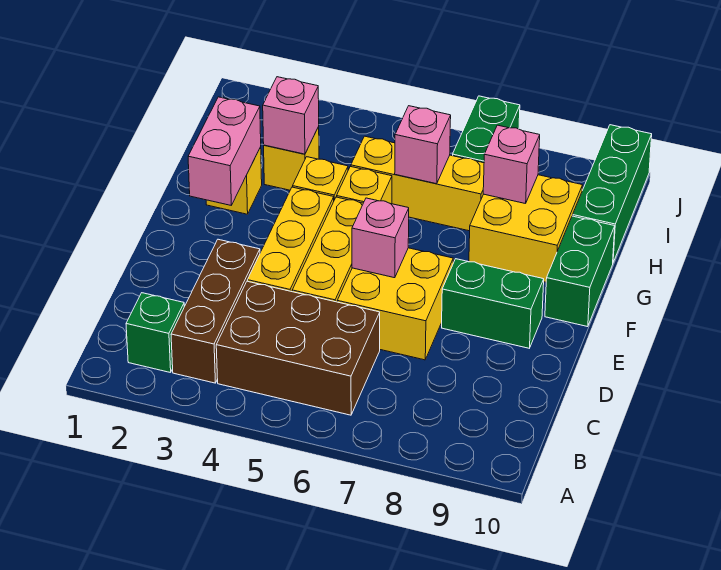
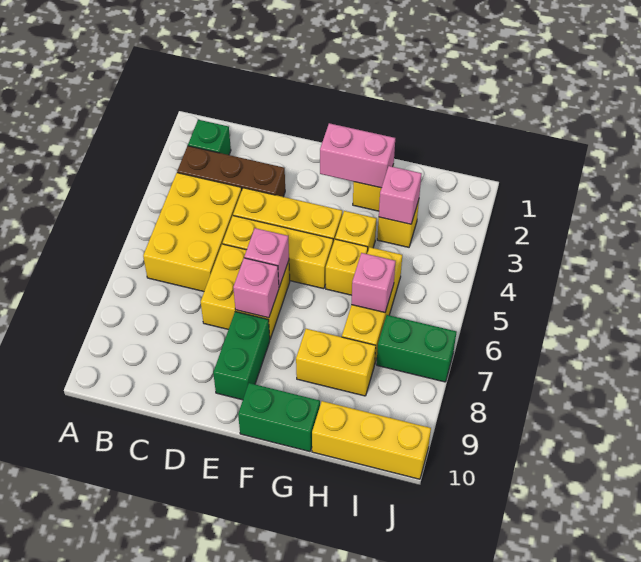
brown 2x3 brick [216,281,380,415] -> yellow 2x3 brick [143,173,242,291]
yellow 2x2 brick [469,175,583,282] -> yellow 1x2 brick [296,329,376,396]
pink 1x1 brick [483,125,540,204] -> pink 1x1 brick moved to [233,258,279,318]
green 1x3 brick [573,125,652,262] -> yellow 1x3 brick [312,401,431,479]

